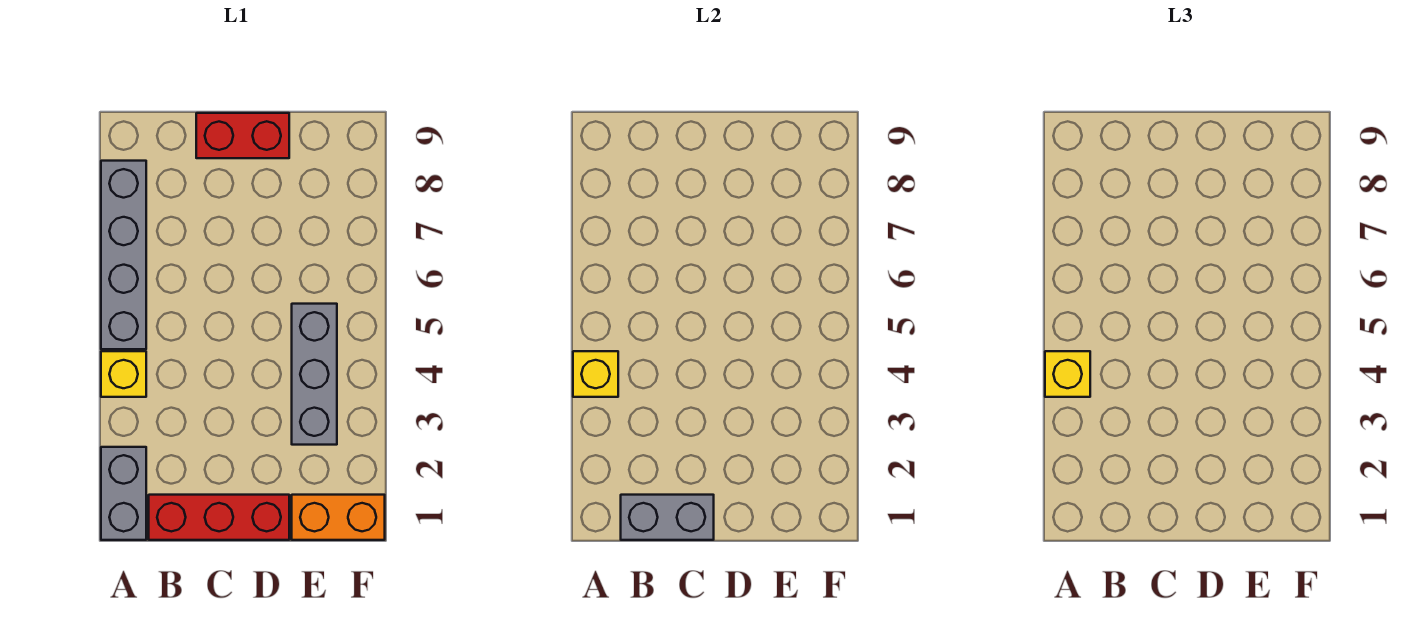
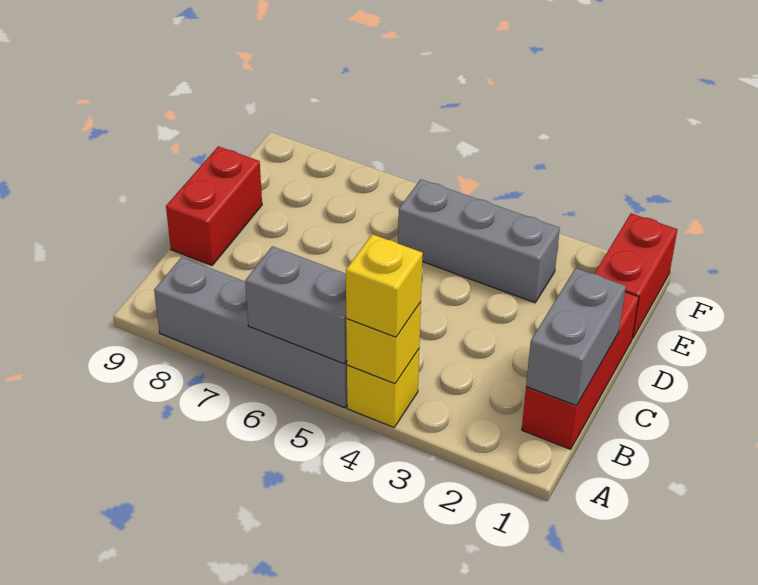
grey 1x2 brick [101,447,146,540] -> grey 1x2 brick moved to [245,246,347,364]
orange 1x2 brick [292,495,385,540] -> red 1x2 brick [594,213,677,339]

